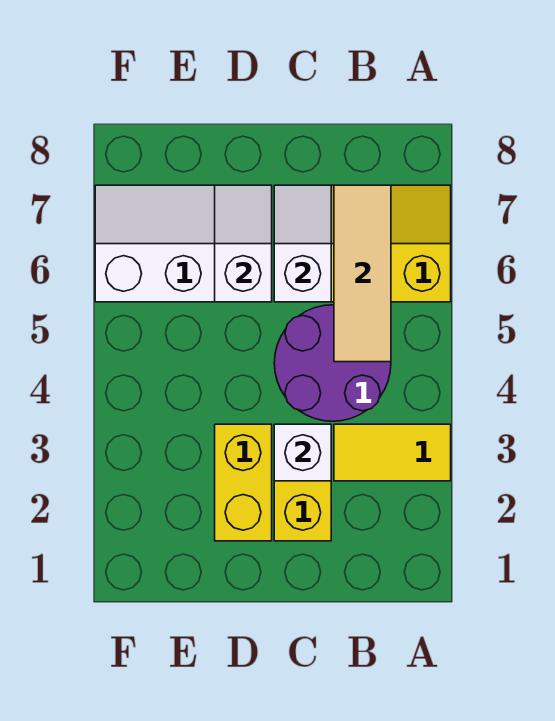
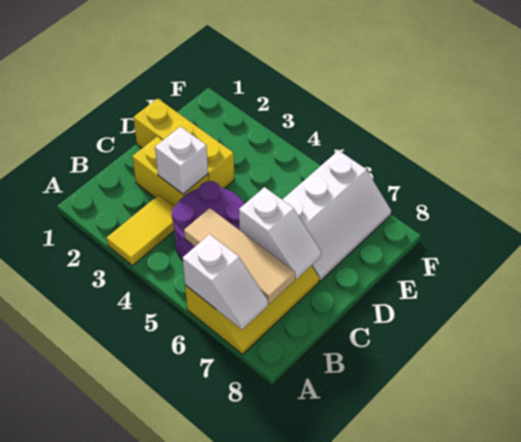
yellow 1x2 brick [215,424,272,541] -> yellow 1x3 brick [133,99,235,188]
white 1x2 slope [215,185,272,302] -> white 1x2 slope moved to [183,234,268,330]

